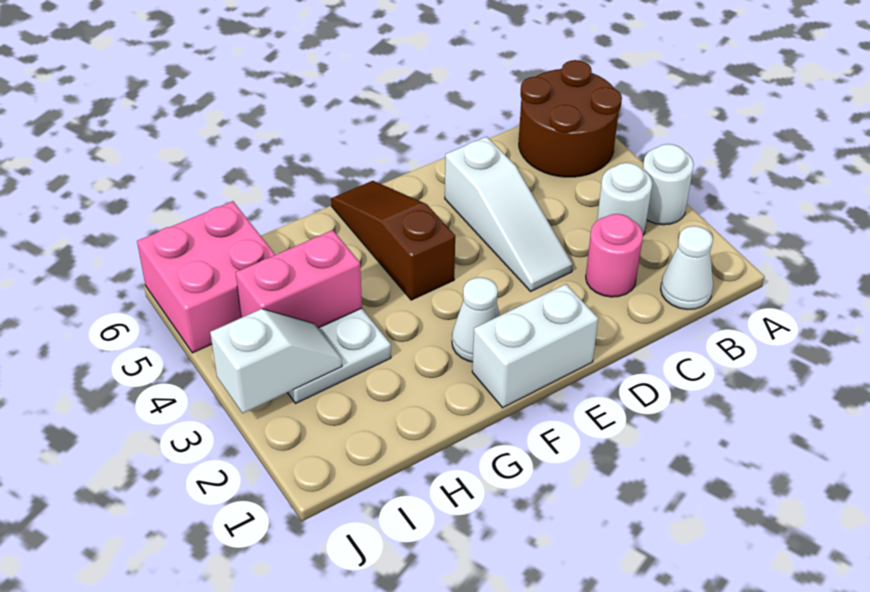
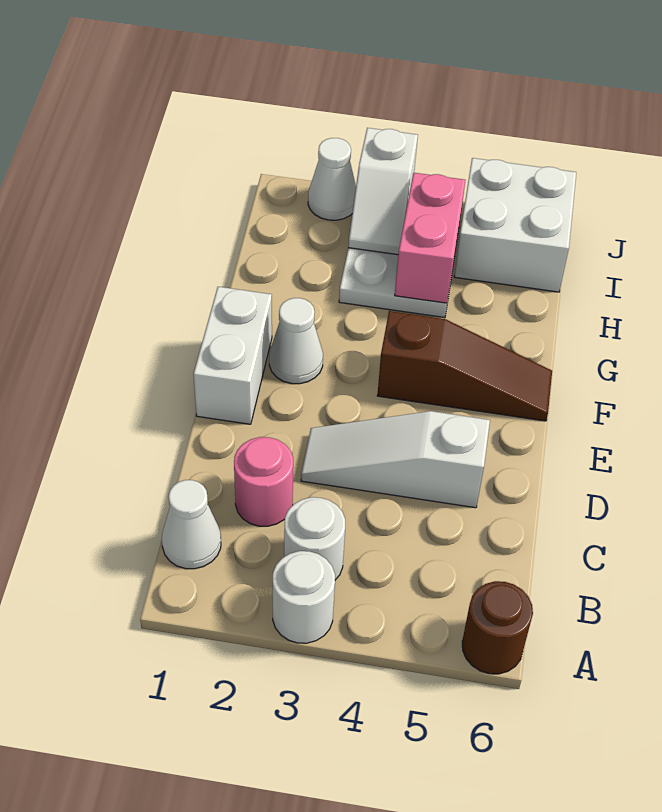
brown 2x2 round brick [519,60,622,177] -> brown 1x1 round brick [462,581,533,674]
pink 2x2 brick [137,201,276,353] -> white 2x2 brick [454,158,576,292]
none -> white 1x1 cone [308,138,356,220]

